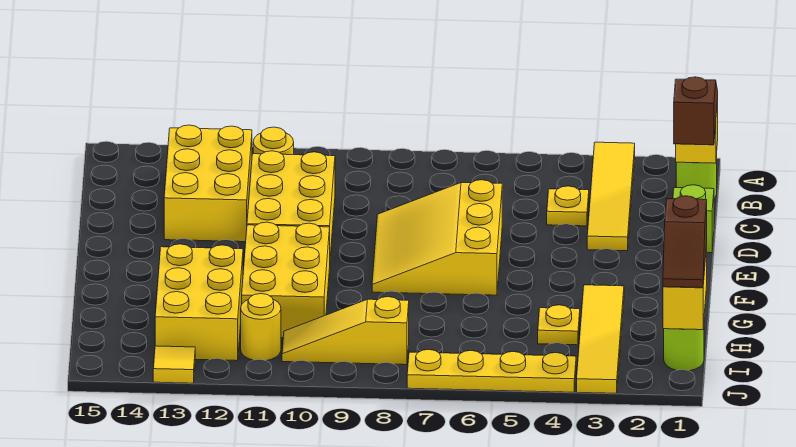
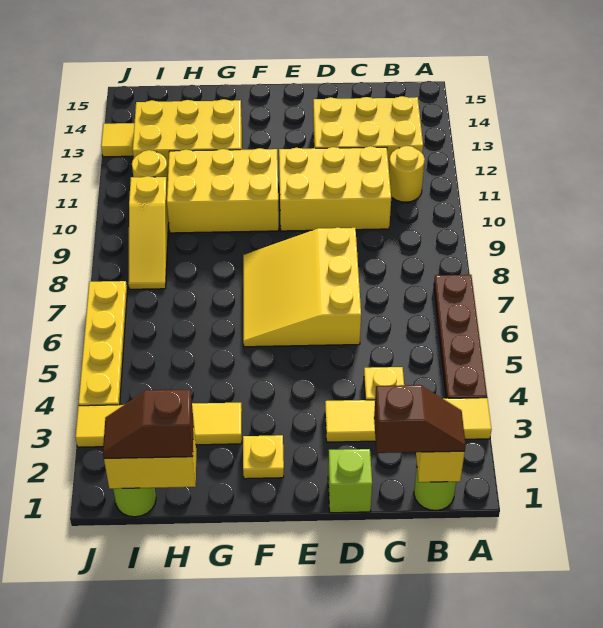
none -> brown 1x4 plate [434,275,487,398]
yellow 3x3 slope [372,180,502,295] -> yellow 3x3 slope turned to [243,227,361,347]
yellow 1x1 plate [538,305,580,345] -> yellow 1x1 plate moved to [243,435,284,479]
yellow 1x3 slope [282,297,409,365] -> yellow 1x3 slope turned to [128,176,169,289]

